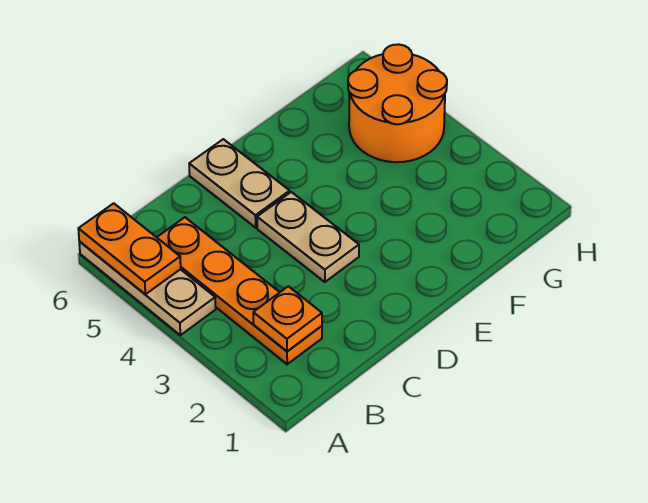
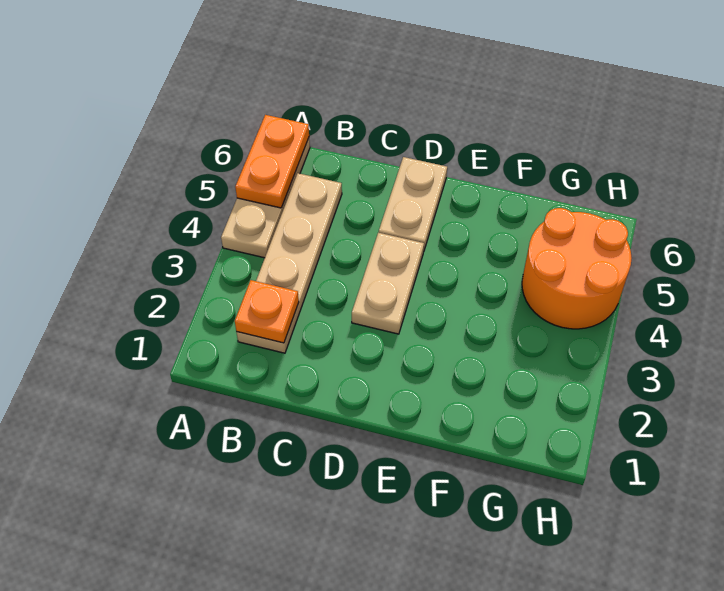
orange 1x4 plate [157,217,322,364] -> tan 1x4 plate [237,173,342,353]

